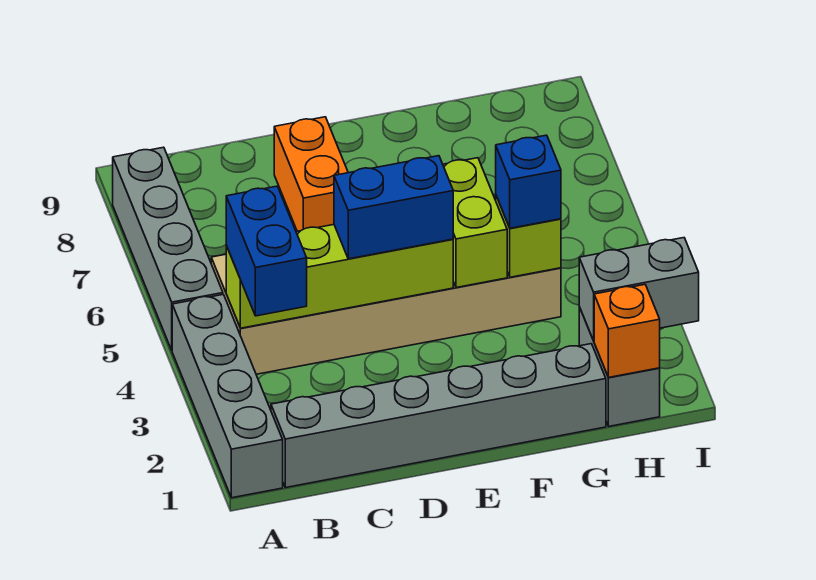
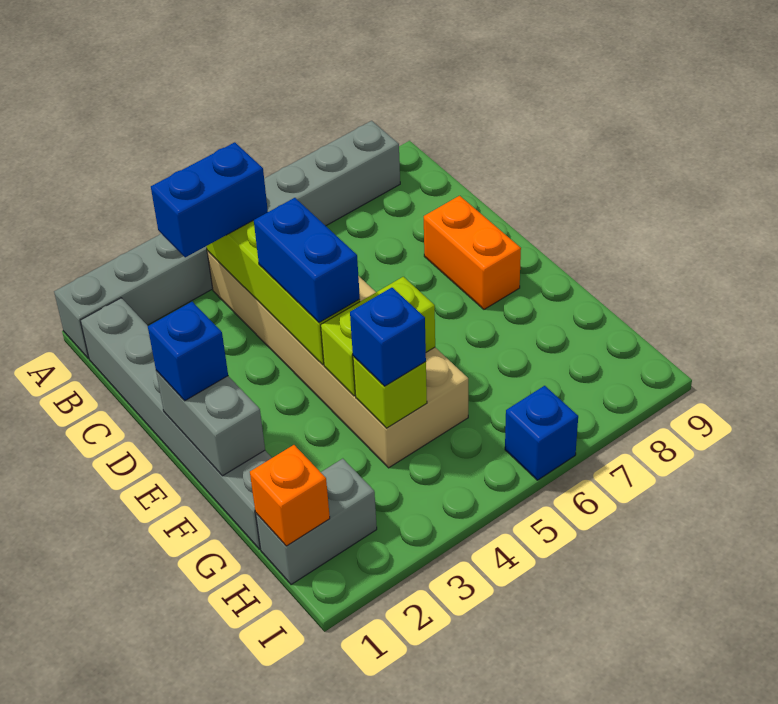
orange 1x2 brick [274,117,348,231] -> orange 1x2 brick turned to [424,196,521,309]
none -> blue 1x1 brick [148,302,228,401]
grey 1x2 brick [579,238,699,340] -> grey 1x2 brick moved to [156,371,265,476]
none -> blue 1x1 brick [505,386,578,480]

